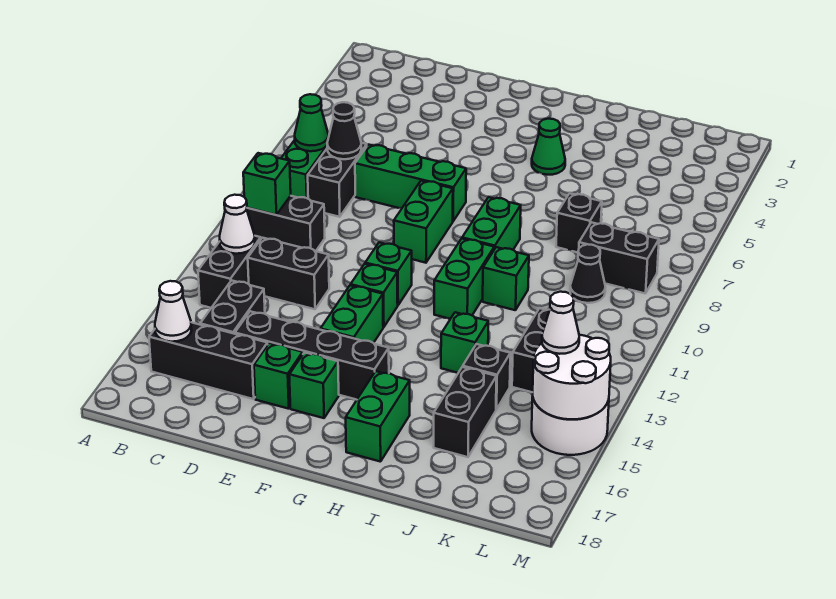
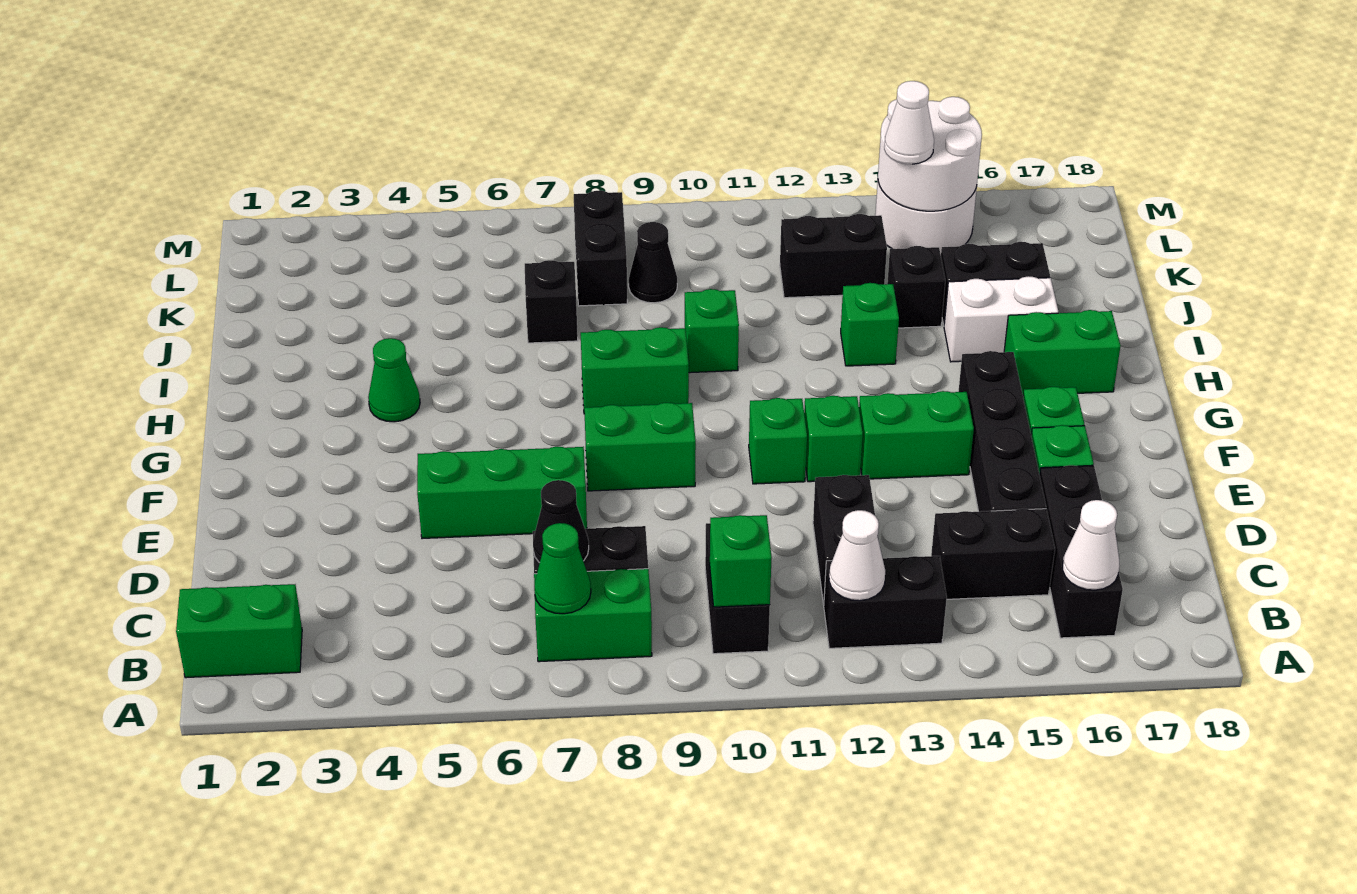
green 1x3 brick [355,145,466,221] -> green 1x3 brick turned to [417,447,587,539]
green 1x2 brick [434,239,494,319] -> green 1x2 brick moved to [176,584,302,678]
none -> white 1x2 brick [944,276,1058,362]

